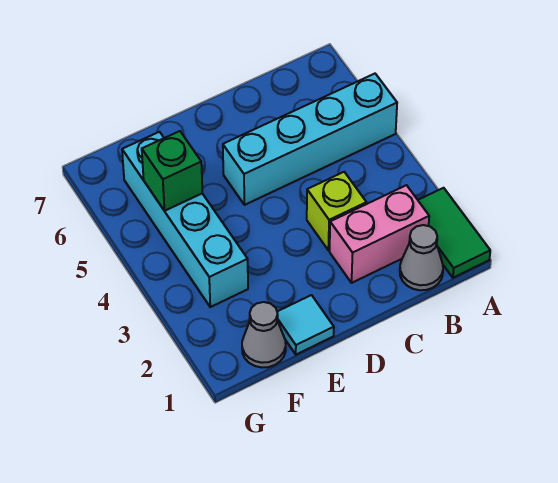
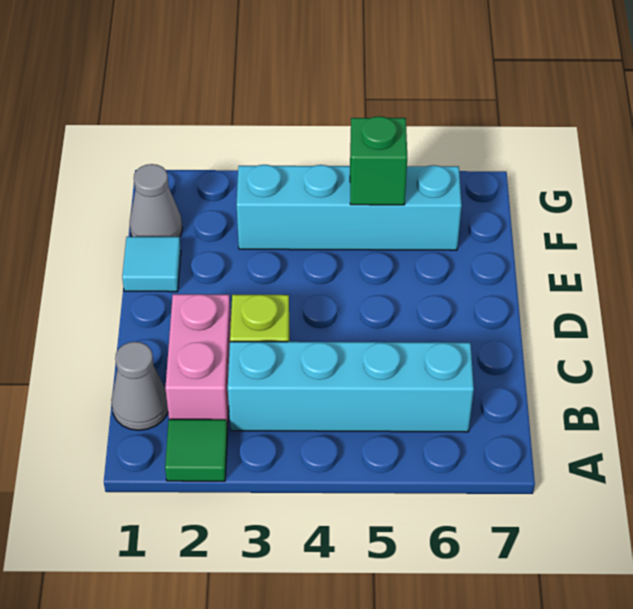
green 1x2 tile [418,188,490,278] -> green 1x1 tile [165,419,228,481]
cyan 1x4 brick [223,74,397,205] -> cyan 1x4 brick turned to [228,342,474,432]

